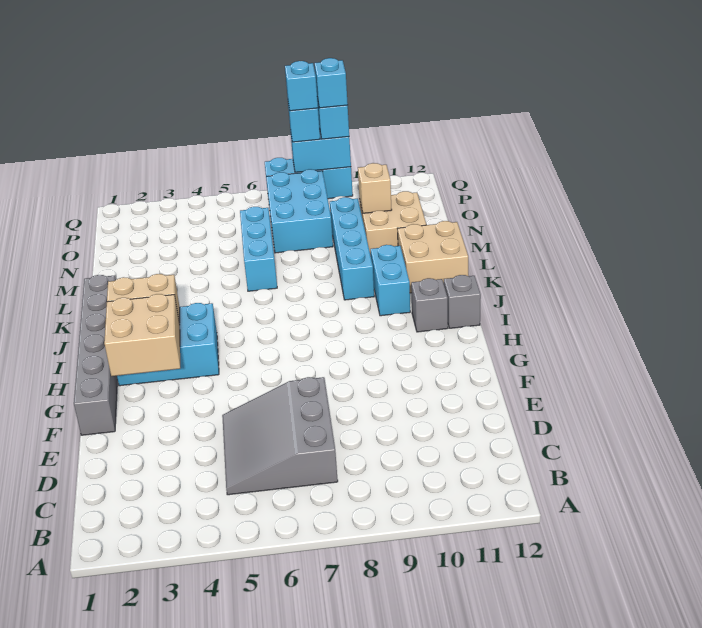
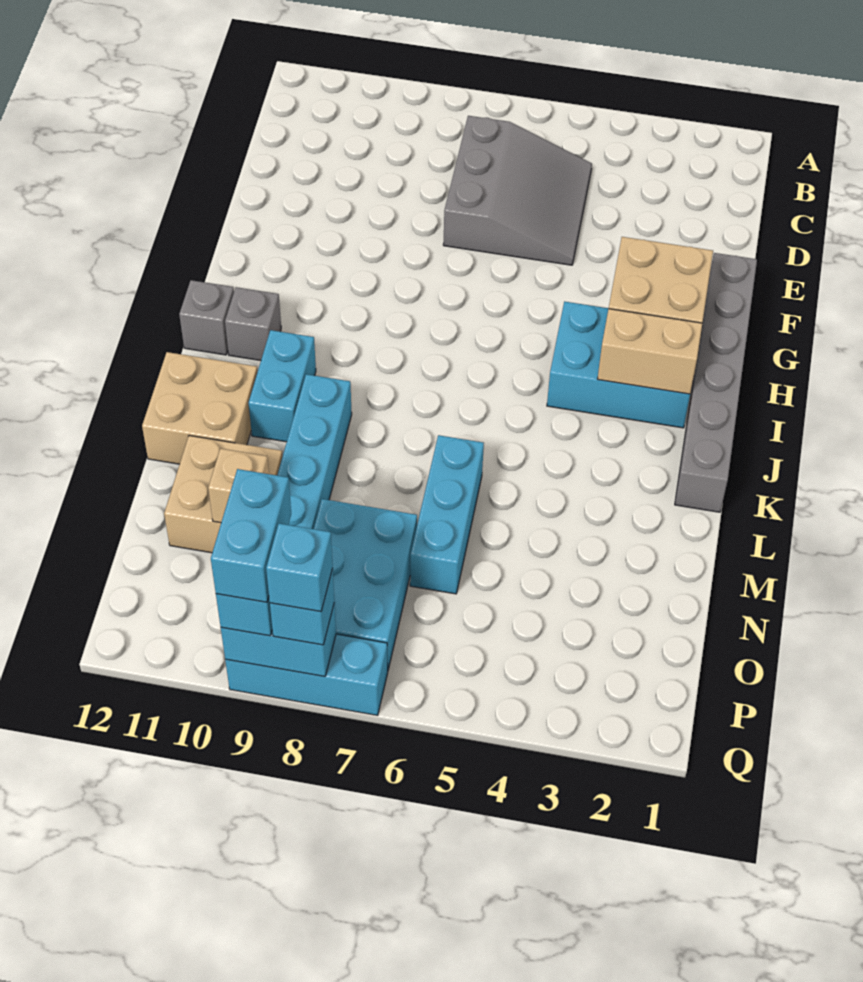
cyan 1x1 brick [315,58,348,108] -> cyan 1x2 brick [211,469,291,602]

